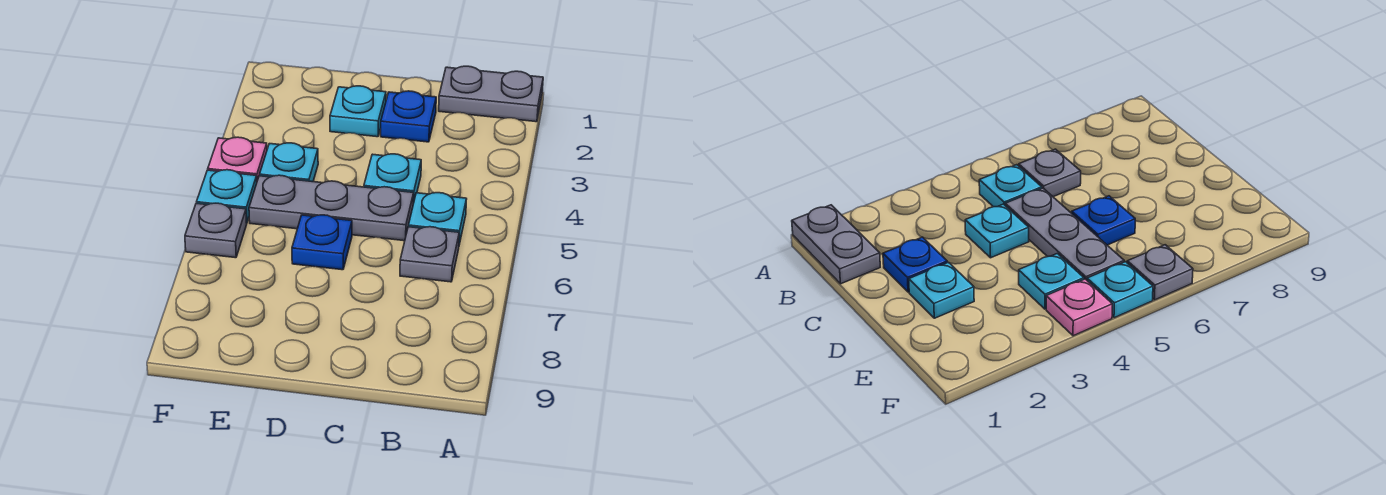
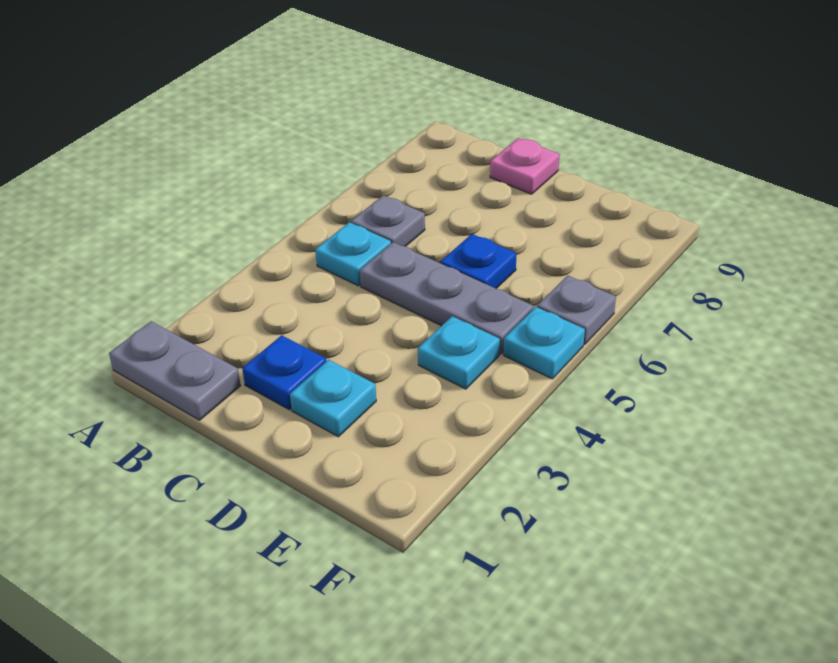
cyan 1x1 plate [364,154,421,204] -> none
pink 1x1 plate [208,137,267,180] -> pink 1x1 plate moved to [490,138,560,194]

